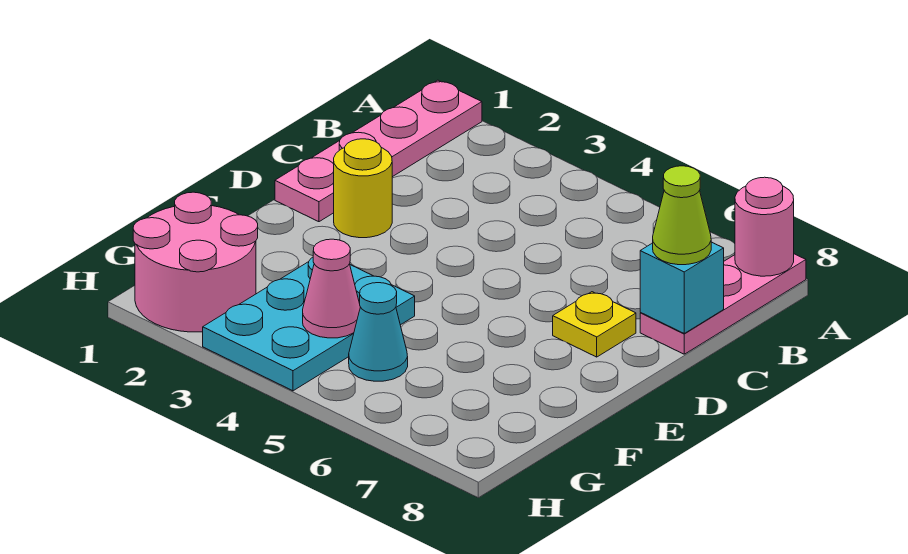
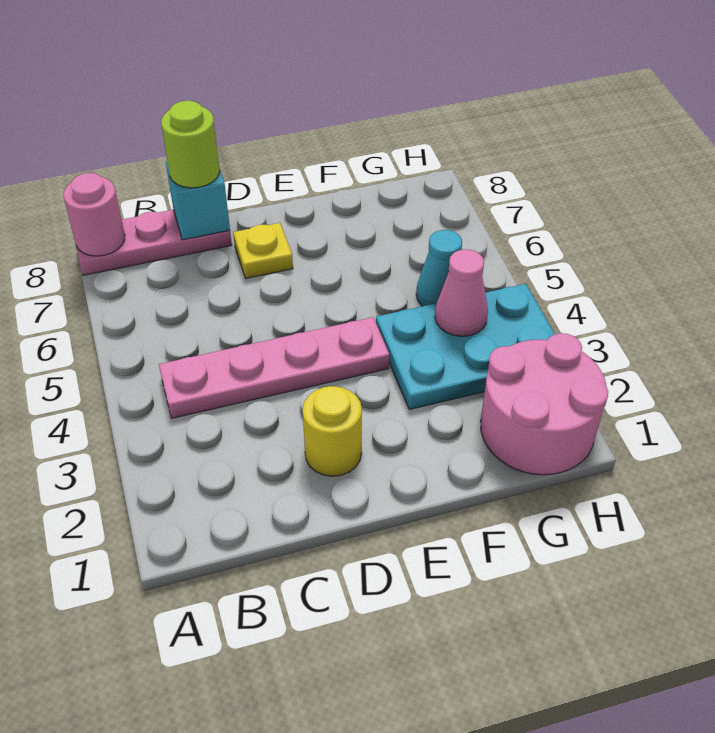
pink 1x4 plate [275,80,482,222] -> pink 1x4 plate moved to [159,317,389,418]
lime 1x1 cone [653,166,711,265] -> lime 1x1 round brick [161,101,220,188]

